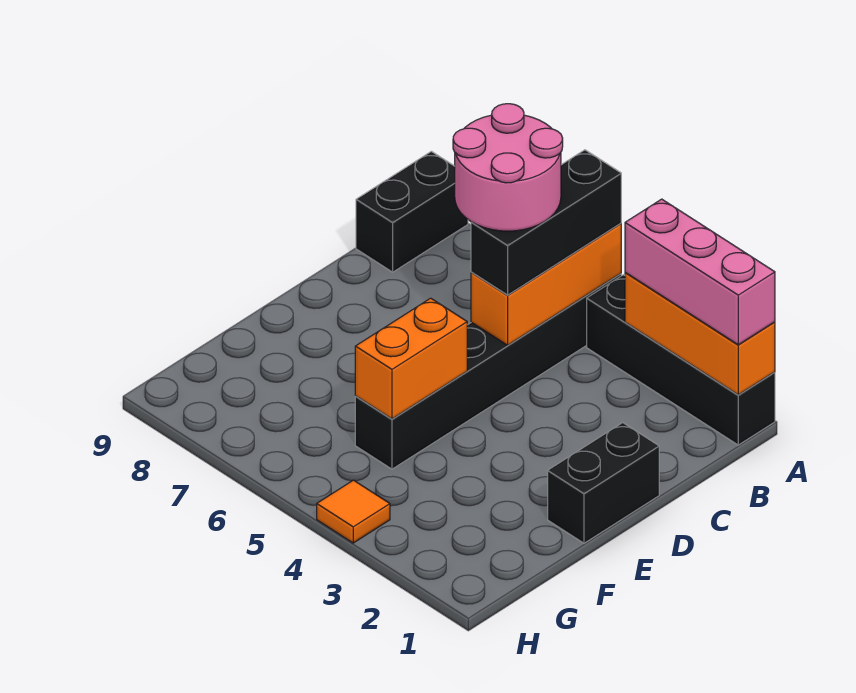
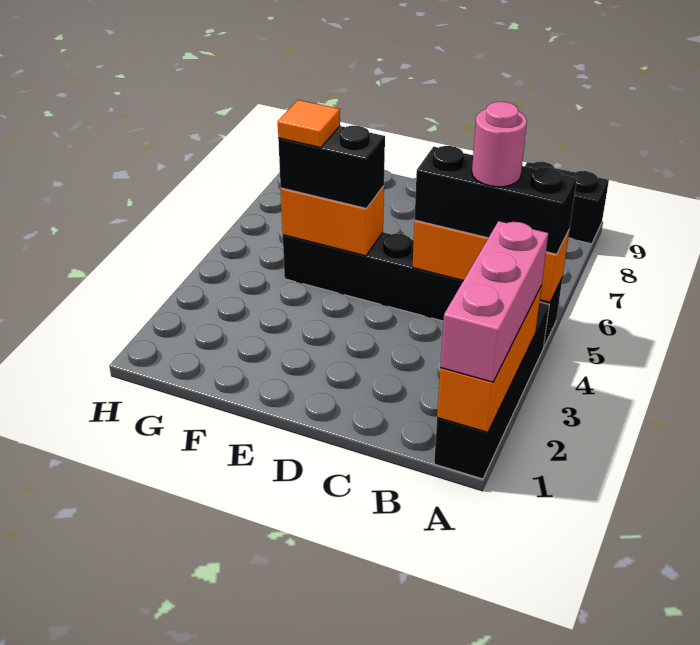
pink 2x2 round brick [453,104,563,231] -> pink 1x1 round brick [472,102,527,187]
black 1x2 brick [548,423,659,543] -> black 1x2 brick moved to [278,126,385,208]
orange 1x1 tile [317,480,390,543] -> orange 1x1 tile moved to [278,100,340,148]

